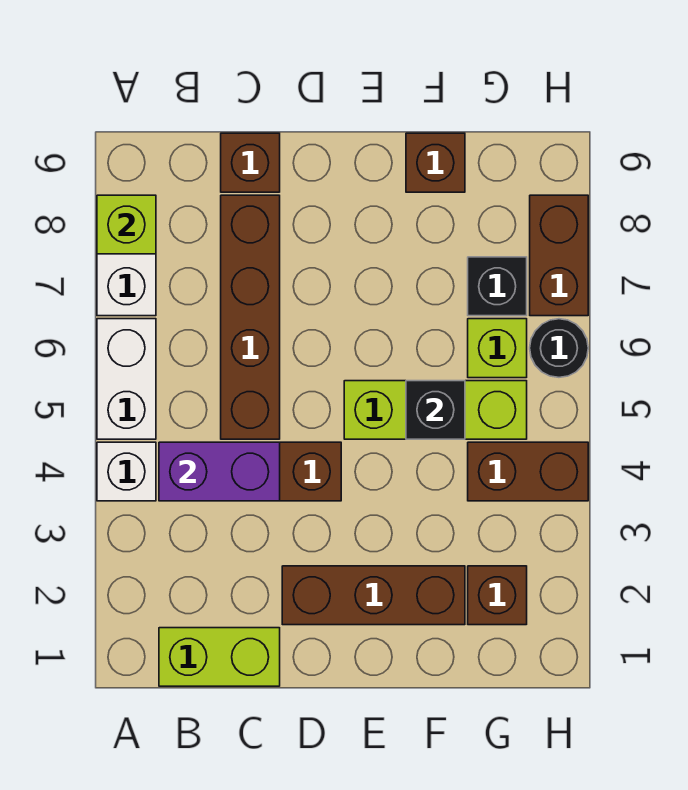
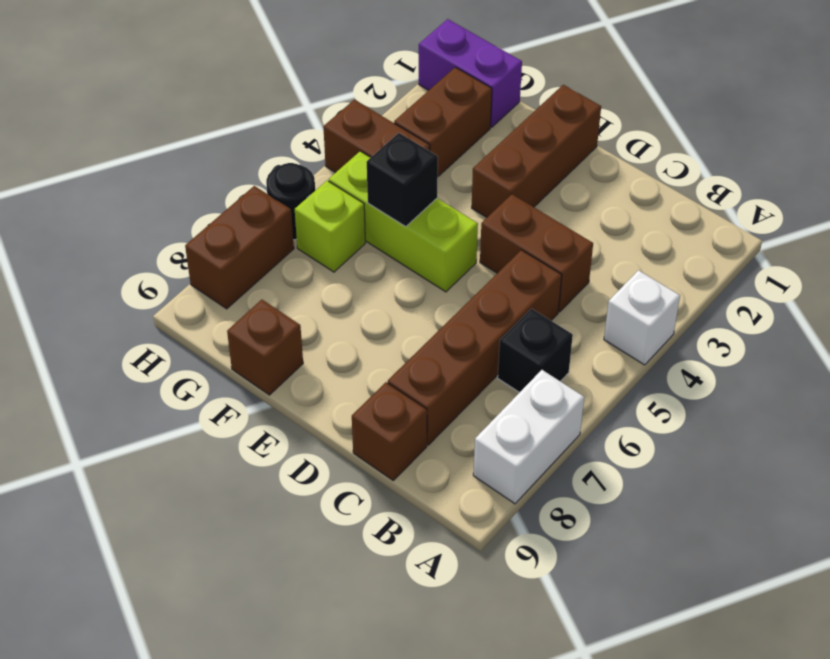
white 1x2 brick [97,319,156,439] -> none
lime 1x1 brick [97,195,156,254] -> none
lime 1x2 brick [159,628,280,686] -> none
purple 1x2 brick [159,442,280,501] -> purple 1x2 brick moved to [419,19,522,127]
brown 1x3 brick [282,566,465,625] -> brown 1x3 brick turned to [472,85,601,217]
brown 1x1 brick [468,566,527,625] -> brown 1x2 brick [394,67,492,176]
black 1x1 brick [468,257,527,316] -> black 1x1 brick moved to [498,309,573,393]

